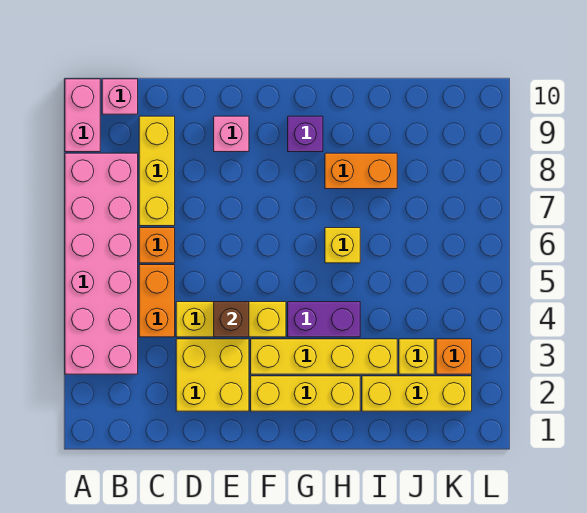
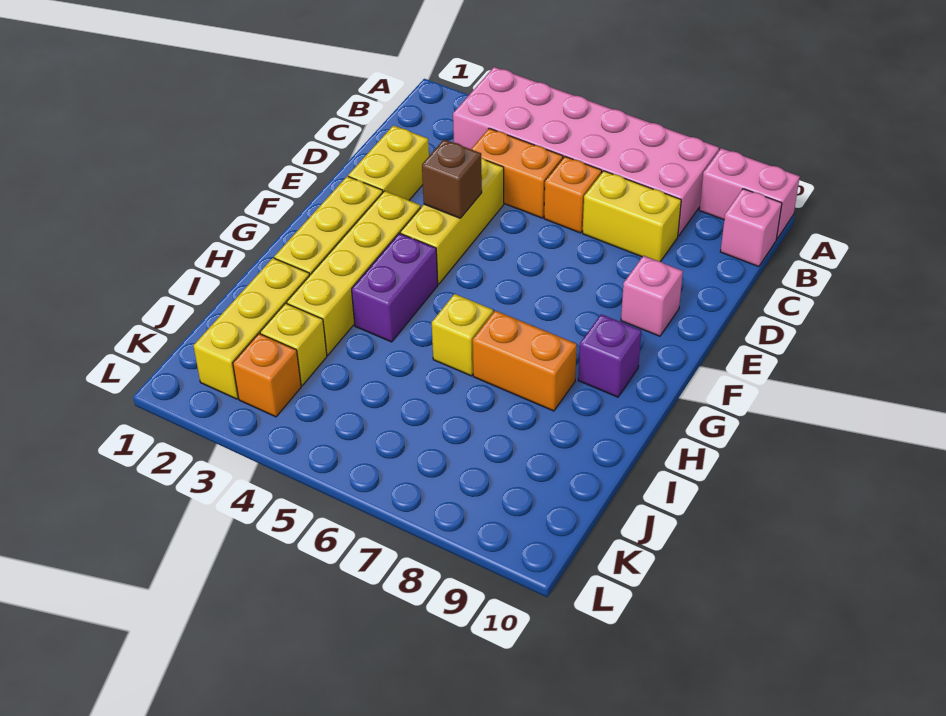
yellow 1x3 brick [139,116,175,226] -> yellow 1x2 brick [583,171,681,262]
yellow 2x2 brick [176,339,249,411] -> yellow 1x2 brick [348,125,429,200]
orange 1x2 brick [325,153,397,189] -> orange 1x2 brick turned to [473,311,577,411]

